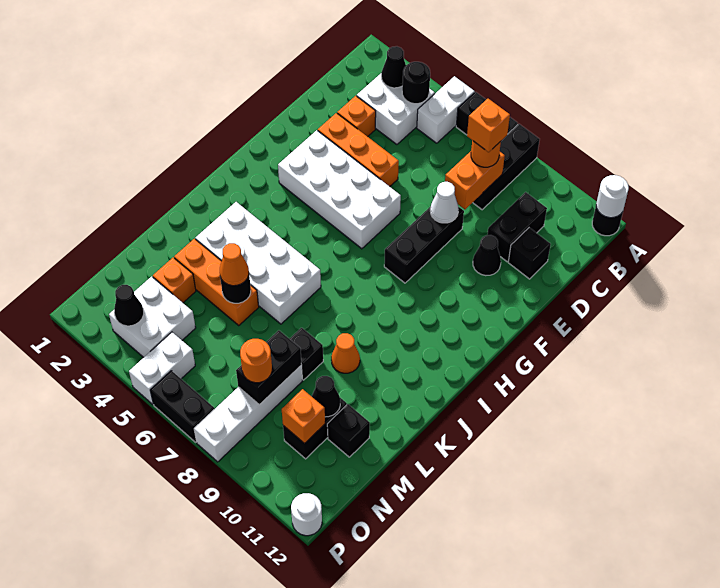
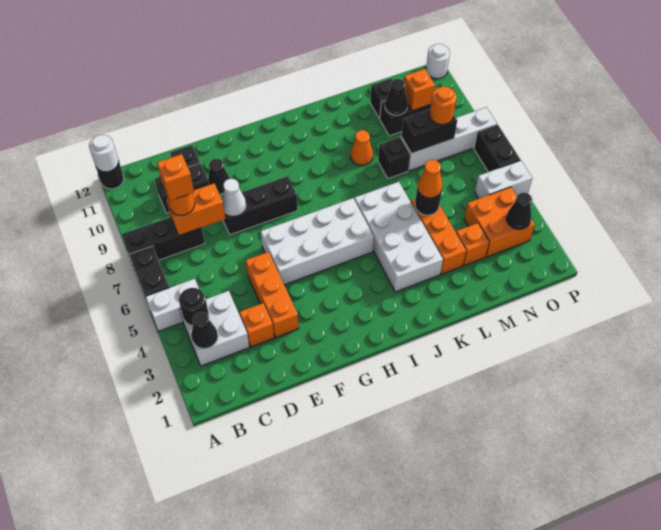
white 2x4 brick [278,130,401,249] -> white 2x4 brick turned to [260,198,374,285]
white 2x2 brick [109,277,196,357] -> orange 2x2 brick [464,187,535,257]

